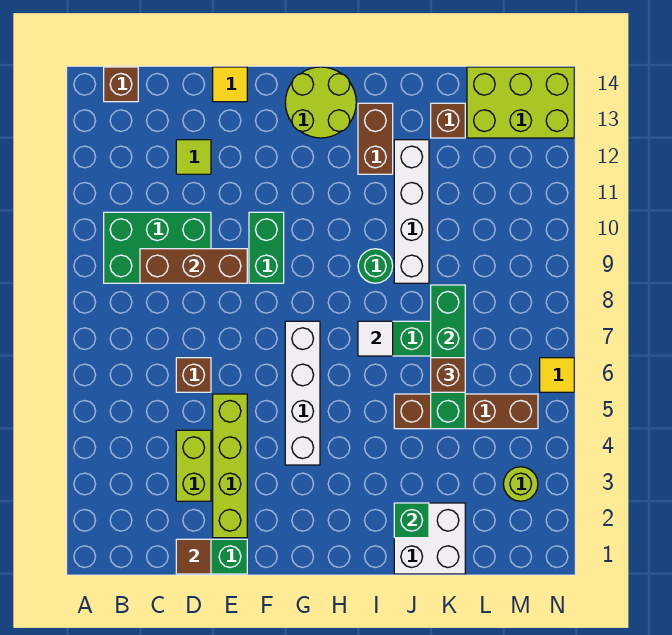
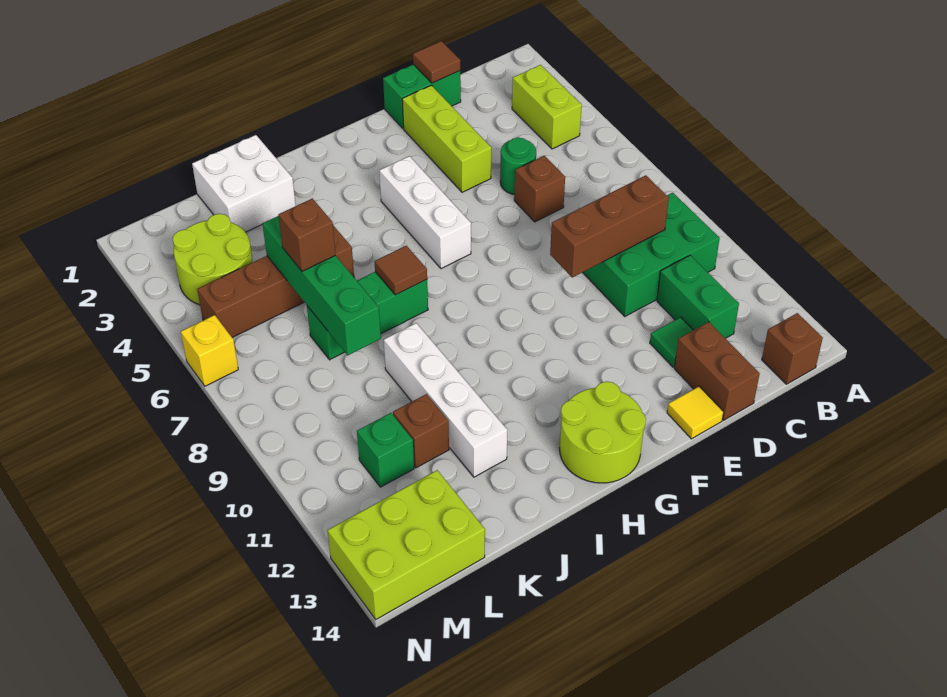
lime 1x2 brick [176,430,211,501] -> lime 1x2 brick moved to [512,65,582,149]
lime 1x1 tile [176,140,211,174] -> green 1x1 tile [650,317,693,367]
lime 1x4 brick [213,394,247,538] -> lime 1x3 brick [402,85,491,192]
green 1x2 brick [249,212,284,283] -> green 1x2 brick moved to [657,255,739,338]
white 1x4 brick [285,321,320,465] -> white 1x3 brick [379,156,471,269]
white 1x1 tile [358,321,393,356] -> brown 1x1 tile [374,246,427,295]
green 1x1 round brick [358,249,393,283] -> green 1x1 round brick moved to [500,138,536,194]
brown 1x2 brick [358,103,393,174] -> brown 1x2 brick moved to [674,322,760,420]
green 1x1 brick [394,503,429,538] -> green 1x1 brick moved to [357,413,414,487]
brown 1x1 brick [431,103,465,138] -> brown 1x1 brick moved to [393,394,449,468]
lime 1x1 round brick [503,467,538,501] -> lime 2x2 round brick [172,214,253,305]
yellow 1x1 tile [540,358,574,392] -> yellow 1x1 brick [181,315,238,386]

